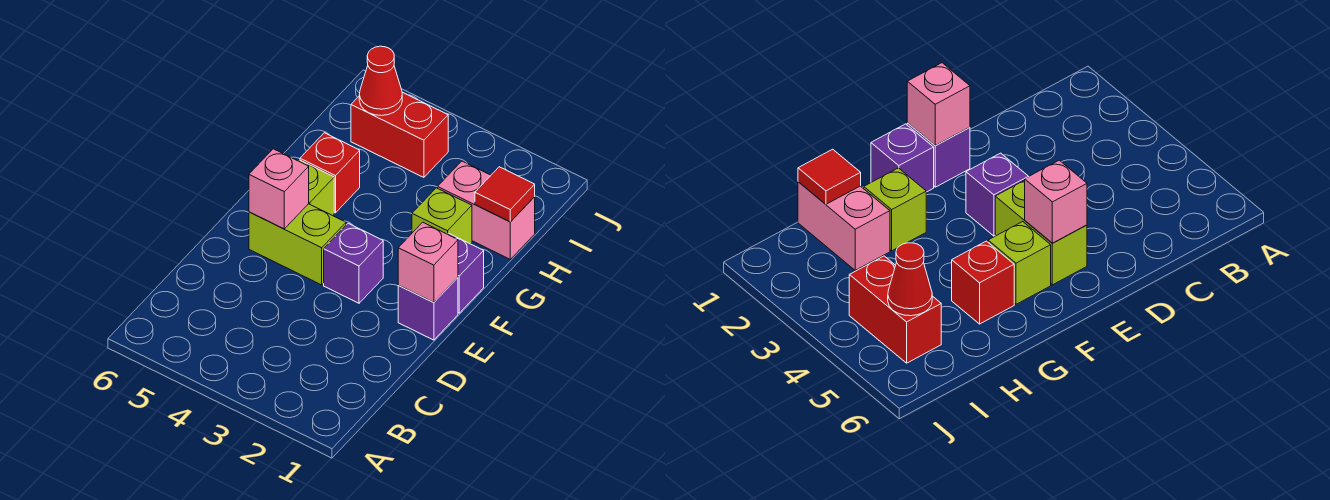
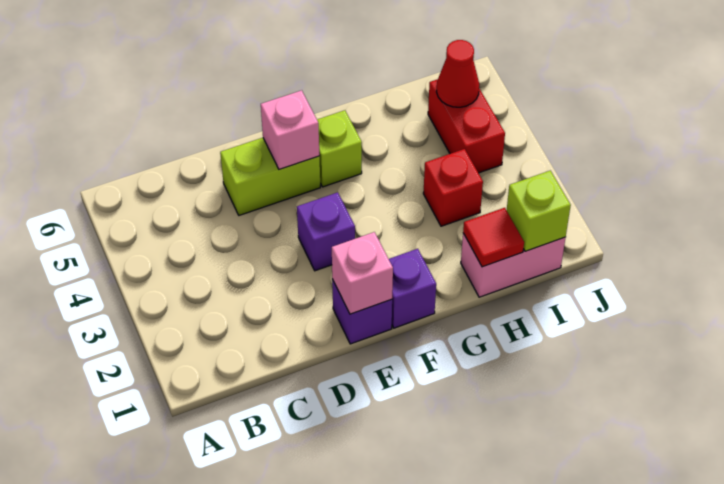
lime 1x2 brick [249,204,346,285] -> lime 1x2 brick turned to [220,138,320,215]
lime 1x1 brick [412,188,472,244] -> lime 1x1 brick moved to [507,171,571,251]
red 1x1 brick [300,133,360,213] -> red 1x1 brick moved to [423,149,483,226]
pink 1x2 brick [438,161,535,259] -> pink 1x2 brick turned to [461,233,566,297]

